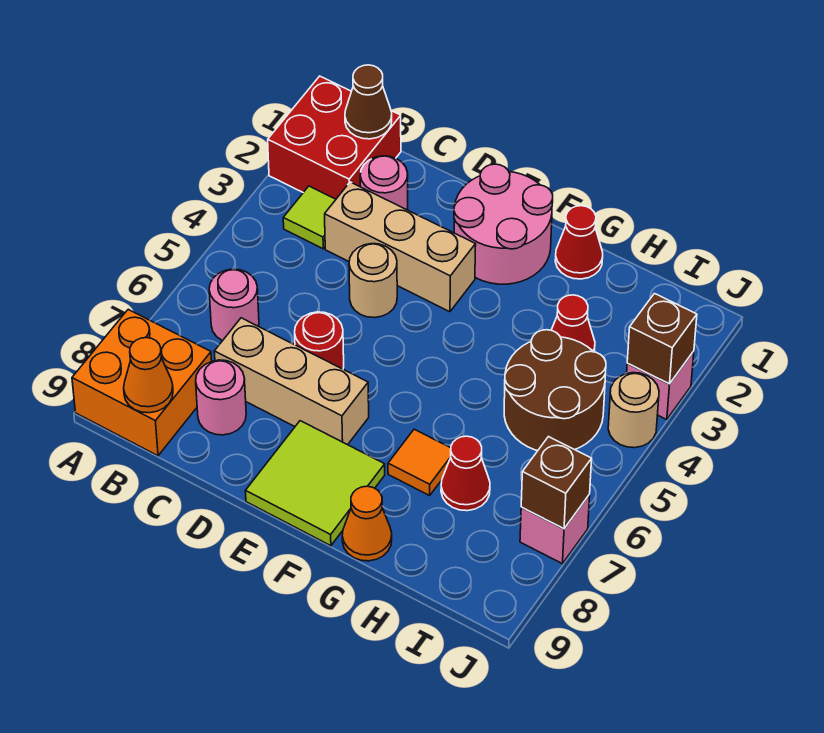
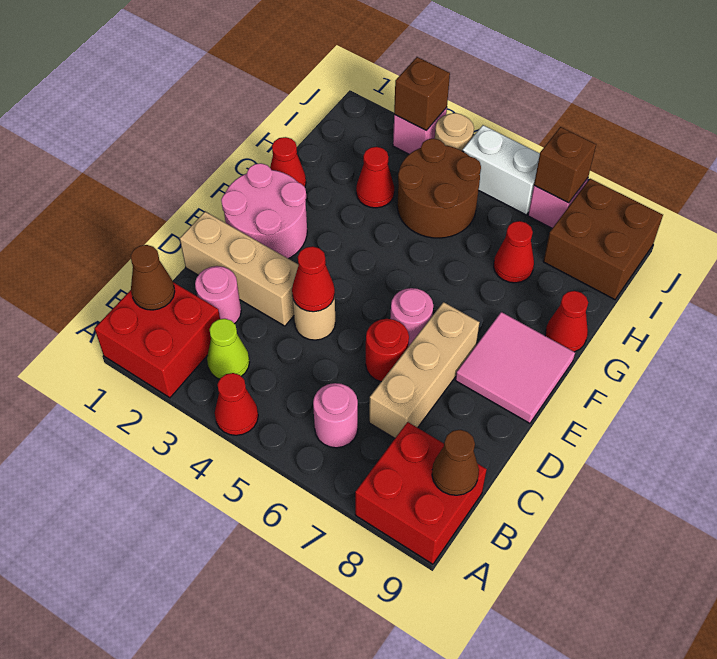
none -> red 1x1 cone [215,373,258,435]
orange 2x2 brick [72,309,212,456] -> red 2x2 brick [355,422,487,564]
lime 1x1 tile [283,186,336,249] -> lime 1x1 cone [207,319,250,379]
orange 1x1 cone [124,338,173,413] -> brown 1x1 cone [432,430,479,495]
tan 1x3 brick [325,182,476,312] -> tan 1x3 brick turned to [180,212,299,326]
pink 1x1 round brick [196,360,246,435] -> pink 1x1 round brick moved to [390,288,433,347]
none -> red 1x1 cone [292,246,335,312]
lime 2x2 tile [246,421,385,546] -> pink 2x2 tile [455,312,575,423]
orange 1x1 tile [388,429,451,496] -> none
orange 1x1 cone [342,486,392,561] -> red 1x1 cone [545,291,588,352]
none -> brown 2x2 brick [543,179,663,300]
none -> white 1x2 brick [462,125,540,215]

